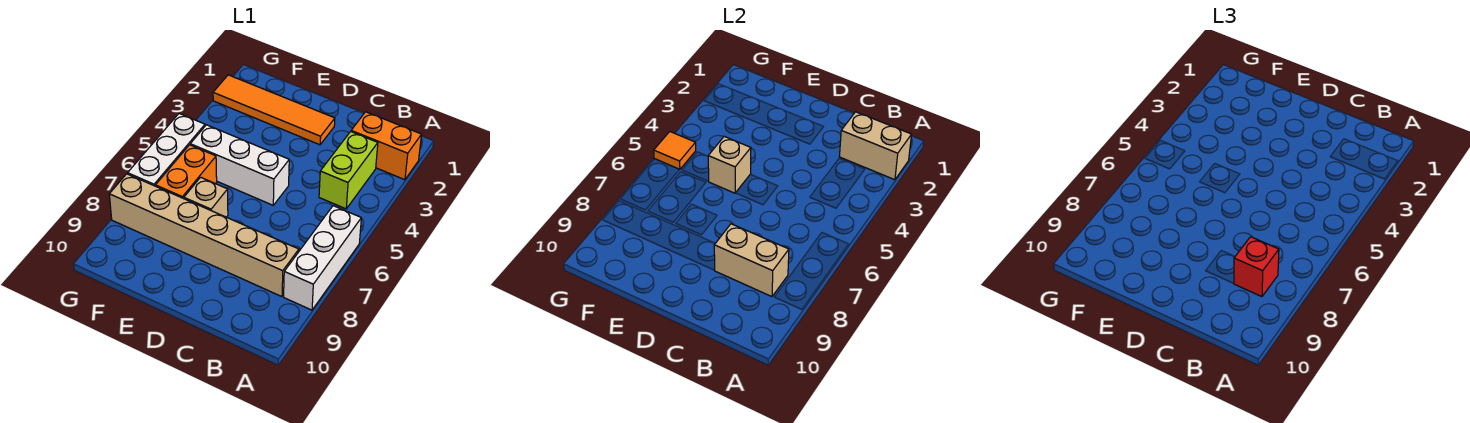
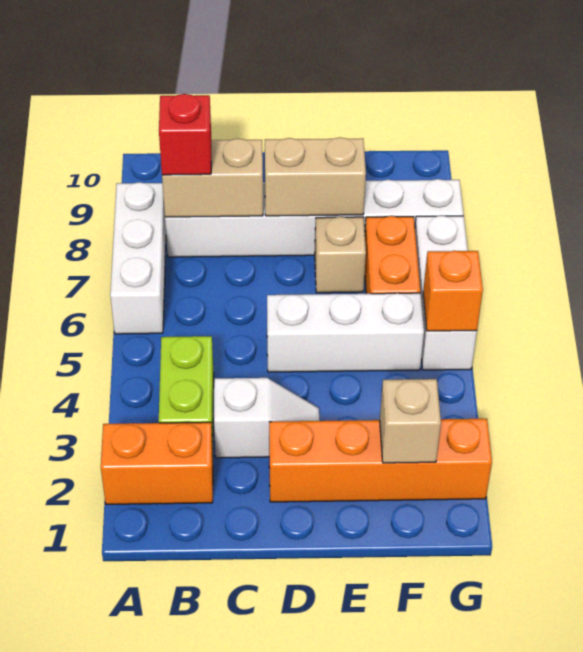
tan 1x2 brick [839,112,912,180] -> tan 1x2 brick moved to [265,137,366,216]
tan 1x6 brick [109,174,299,297] -> white 1x6 brick [165,179,463,257]
none -> white 1x2 slope [214,378,319,458]
orange 1x4 tile [213,75,335,145] -> orange 1x4 brick [269,419,492,502]
tan 1x1 brick [708,136,751,193] -> tan 1x1 brick moved to [380,379,441,463]
orange 1x1 tile [654,132,696,170] -> orange 1x1 brick [423,251,483,331]

